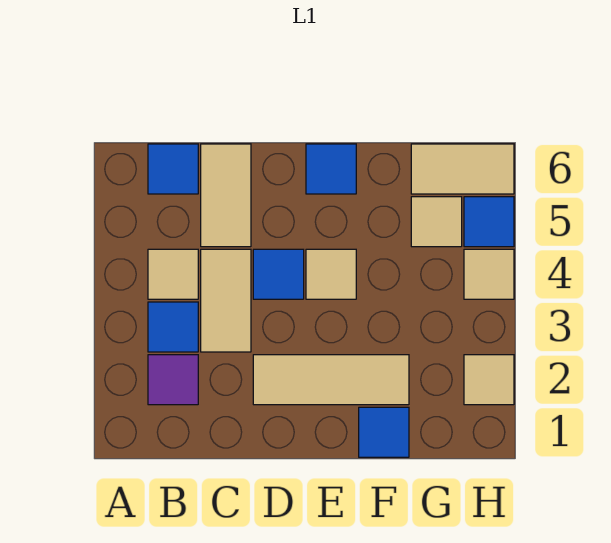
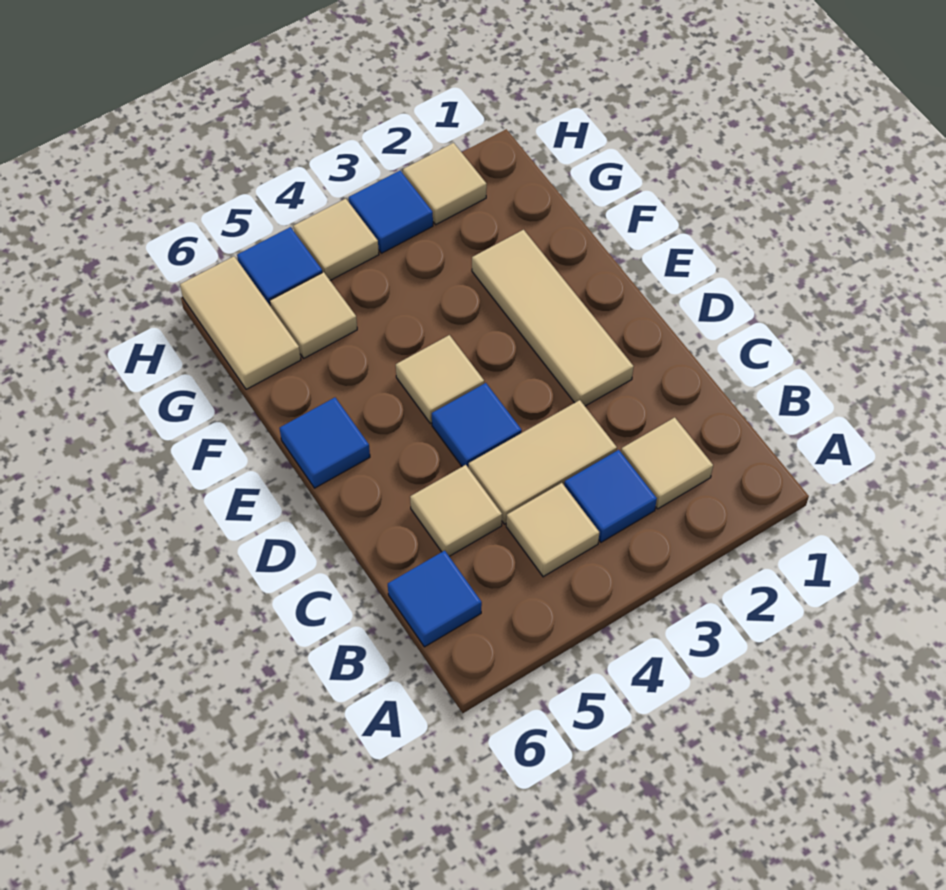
purple 1x1 tile [148,355,198,405] -> tan 1x1 tile [621,417,713,509]
tan 1x2 tile [201,144,251,247] -> tan 1x1 tile [410,465,502,556]
blue 1x1 tile [359,407,409,457] -> blue 1x1 tile moved to [349,171,433,253]

